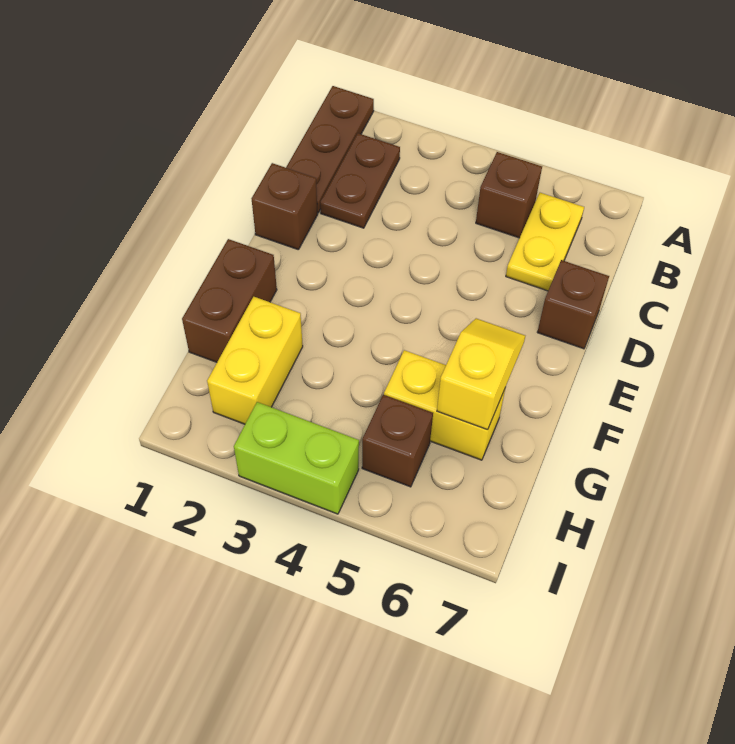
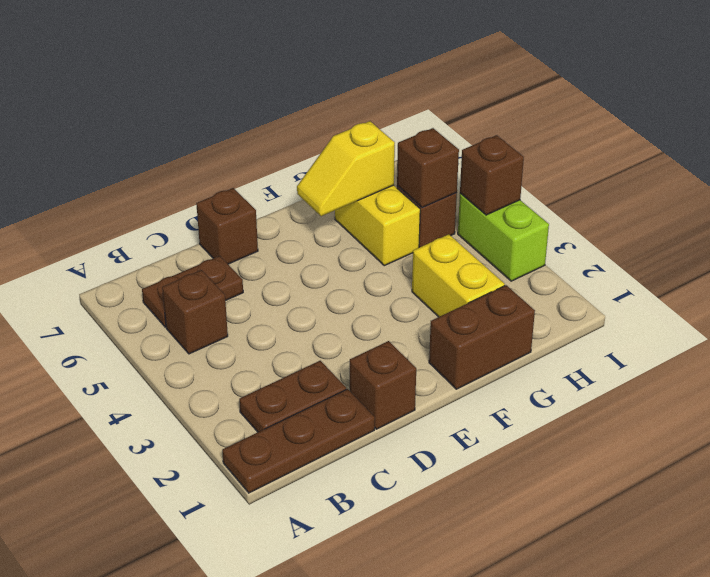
yellow 1x2 plate [506,193,584,291] -> brown 1x2 plate [142,256,243,327]
yellow 1x2 brick [207,297,303,424] -> yellow 1x2 brick turned to [412,234,505,317]
none -> brown 1x1 brick [397,128,459,207]
none -> brown 1x1 brick [460,135,524,215]

